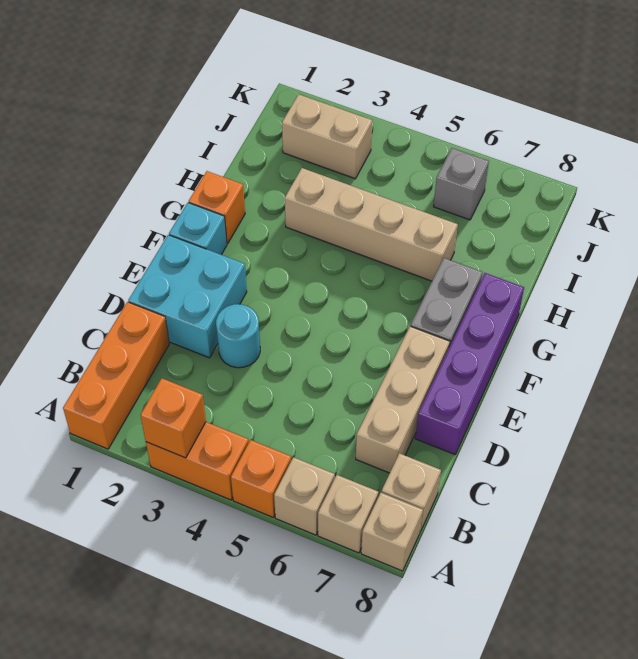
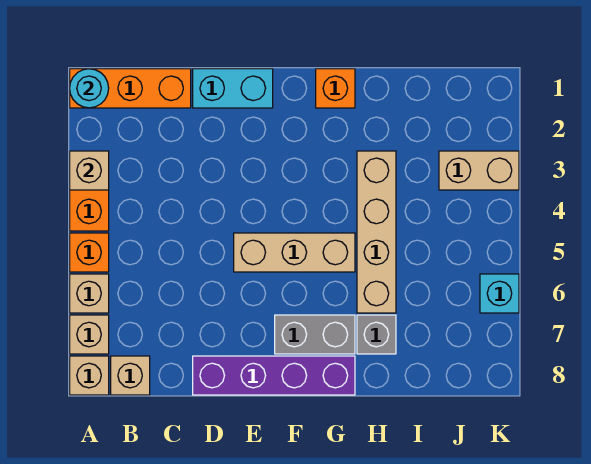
orange 1x1 brick [140,378,206,458] -> tan 1x1 brick [70,151,109,190]
tan 1x3 brick [356,326,450,473] -> tan 1x3 brick moved to [234,233,355,272]
cyan 2x2 brick [128,235,247,358] -> cyan 1x2 brick [193,69,273,108]
cyan 1x1 round brick [216,304,260,368] -> cyan 1x1 round brick moved to [70,69,109,108]
cyan 1x1 brick [169,203,227,255] -> cyan 1x1 brick moved to [480,274,519,313]
tan 1x2 brick [282,94,372,179] -> tan 1x2 brick turned to [439,151,519,190]
grey 1x1 brick [434,148,489,220] -> grey 1x1 brick moved to [357,315,396,354]

